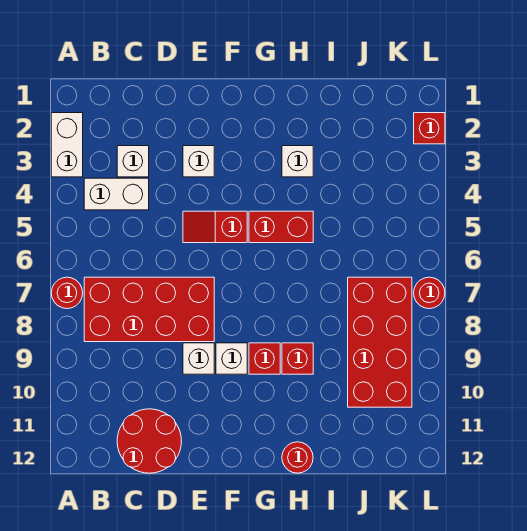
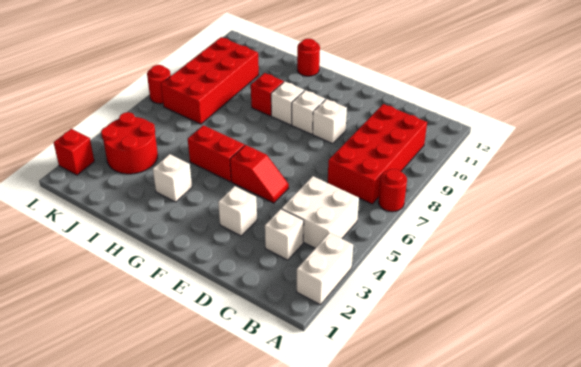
white 1x2 brick [84,178,149,210] -> white 2x2 brick [282,176,359,248]
red 2x4 brick [84,277,214,342] -> red 2x4 brick turned to [328,104,427,204]
red 2x2 round brick [117,409,181,473] -> red 2x2 round brick moved to [101,112,158,174]
red 1x1 brick [249,343,280,374] -> white 1x1 brick [271,82,304,125]

